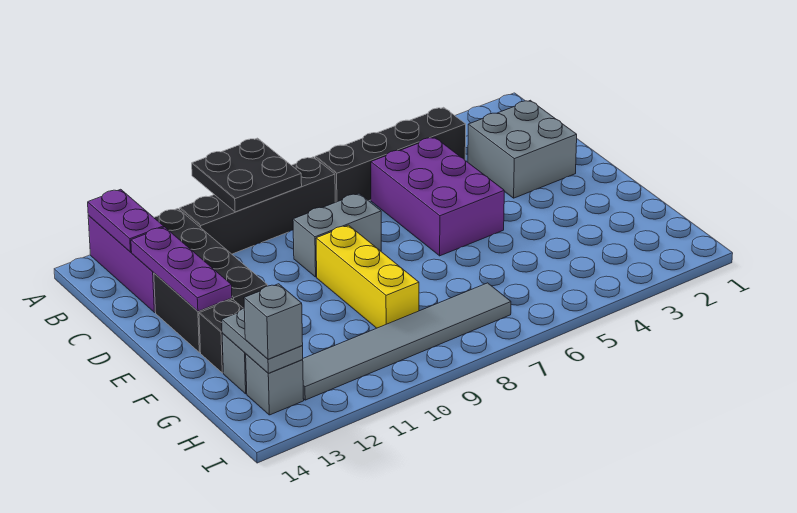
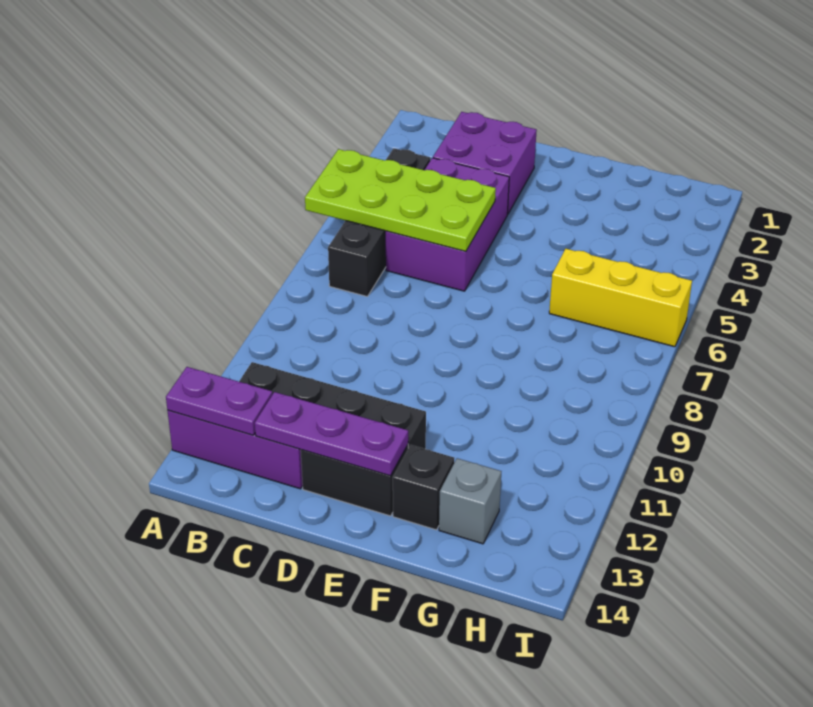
none -> lime 2x4 plate [305,149,496,251]
black 2x2 plate [192,138,302,212] -> none
black 1x4 brick [180,157,335,254] -> none
grey 2x2 brick [468,100,577,198] -> purple 2x2 brick [433,112,537,214]
purple 2x3 brick [371,137,504,256] -> purple 2x3 brick turned to [386,158,509,291]
grey 1x2 brick [293,194,381,277] -> none
yellow 1x3 brick [316,225,419,328] -> yellow 1x3 brick moved to [549,249,692,347]
grey 1x2 plate [222,308,303,373] -> none
grey 1x6 tile [303,283,511,400] -> none
grey 1x1 brick [246,354,304,415] -> none
grey 1x1 brick [244,284,303,359] -> none

